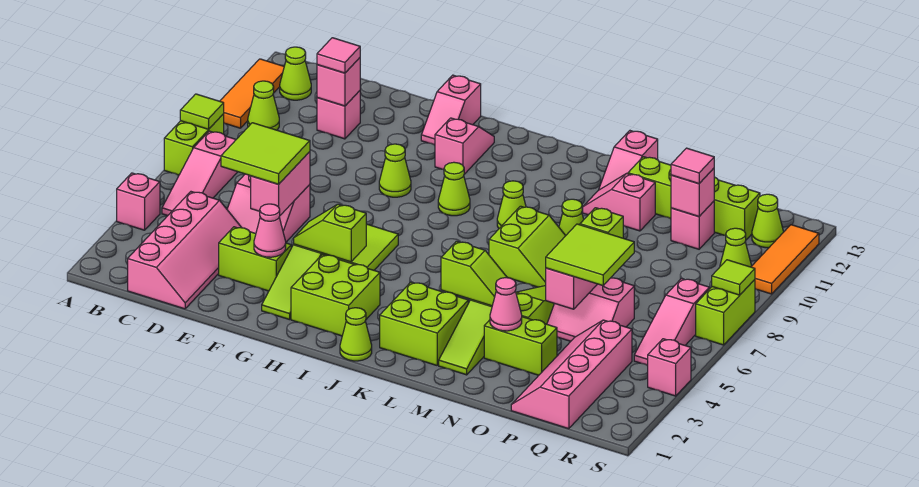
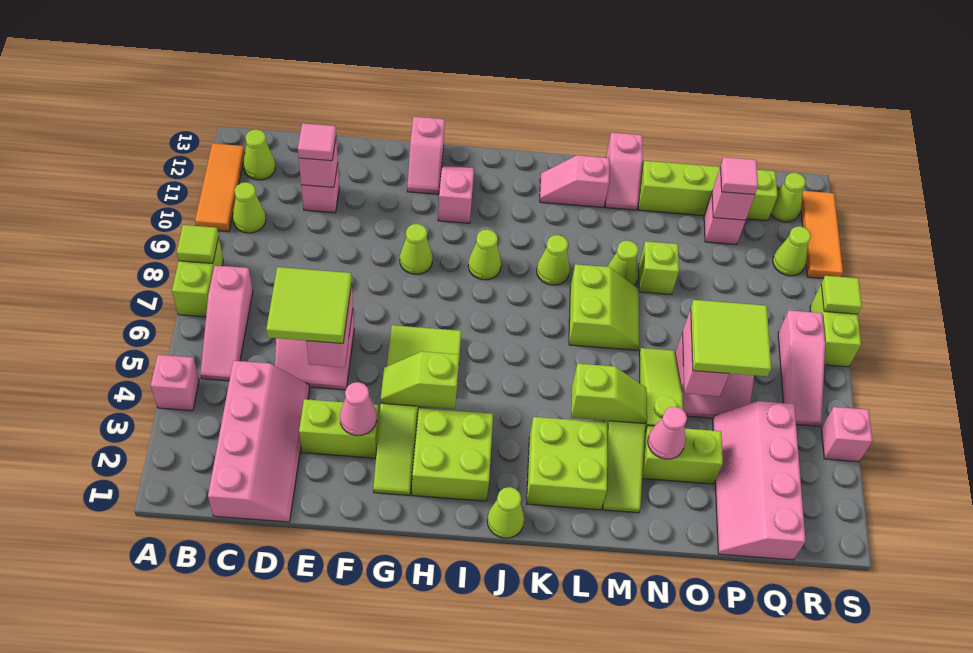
pink 1x2 slope [583,173,655,231] -> pink 1x2 slope moved to [540,155,609,207]

